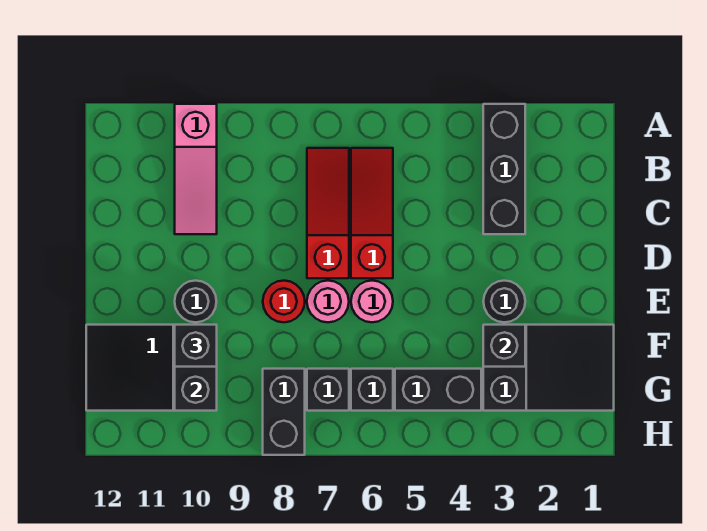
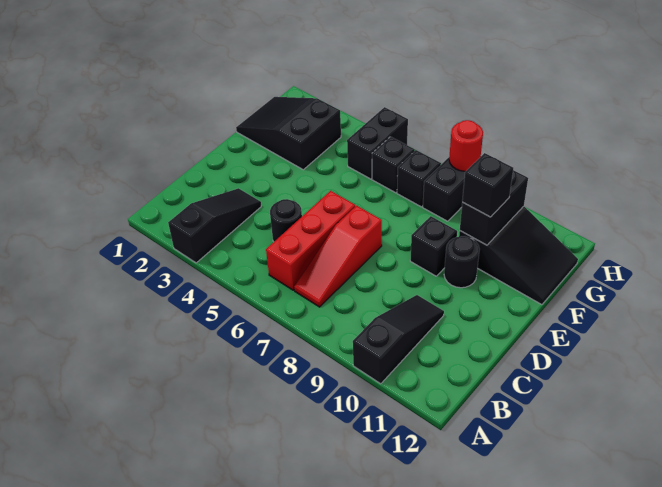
black 1x3 brick [483,104,525,234] -> black 1x3 slope [168,188,261,263]
pink 1x3 slope [175,104,217,234] -> black 1x3 slope [353,295,444,384]
red 1x3 slope [351,148,393,278] -> red 1x3 brick [266,191,355,290]
black 1x1 round brick [483,281,525,322] -> black 1x1 round brick moved to [270,199,302,242]
pink 1x1 round brick [351,281,393,322] -> none
pink 1x1 round brick [307,281,349,322] -> none
red 1x1 round brick [263,281,305,322] -> red 1x1 round brick moved to [449,120,483,171]
black 1x1 brick [483,325,525,367] -> black 1x1 brick moved to [410,216,457,276]
black 1x2 brick [395,369,481,411] -> black 1x2 brick turned to [347,107,408,179]

